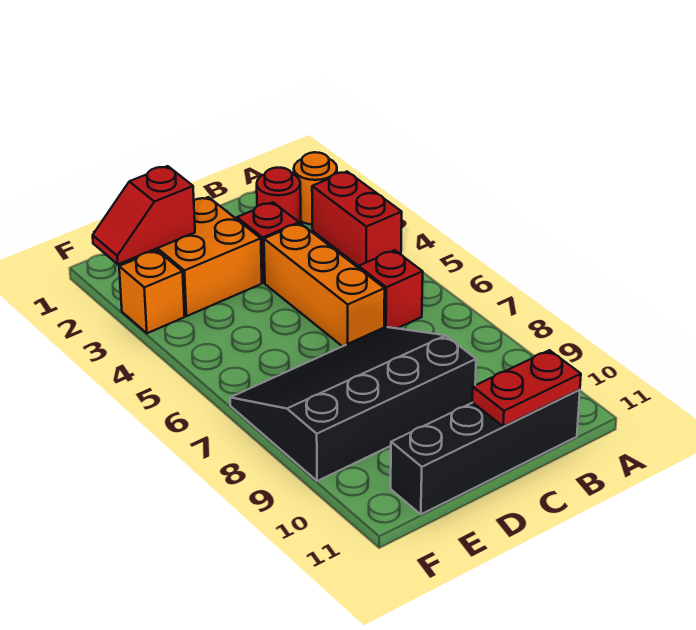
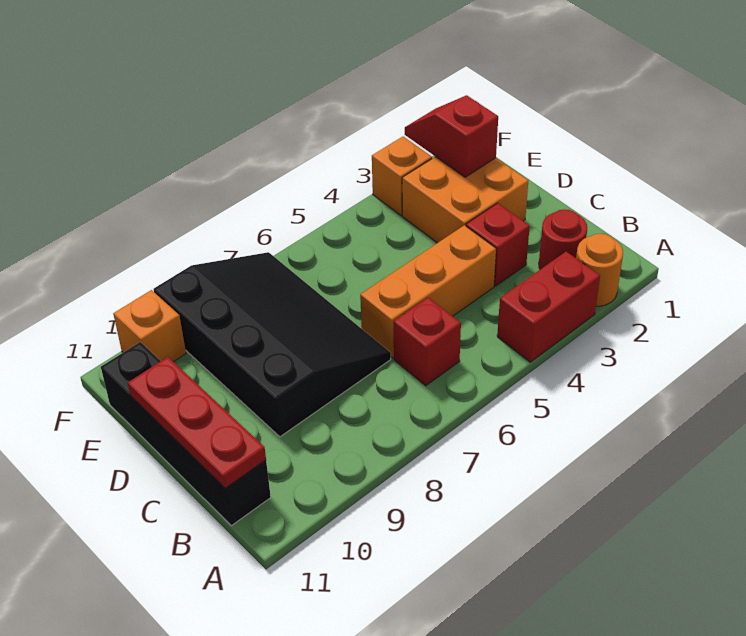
red 1x2 plate [472,350,581,426] -> red 1x3 plate [128,357,266,488]
none -> orange 1x1 brick [113,290,186,362]

